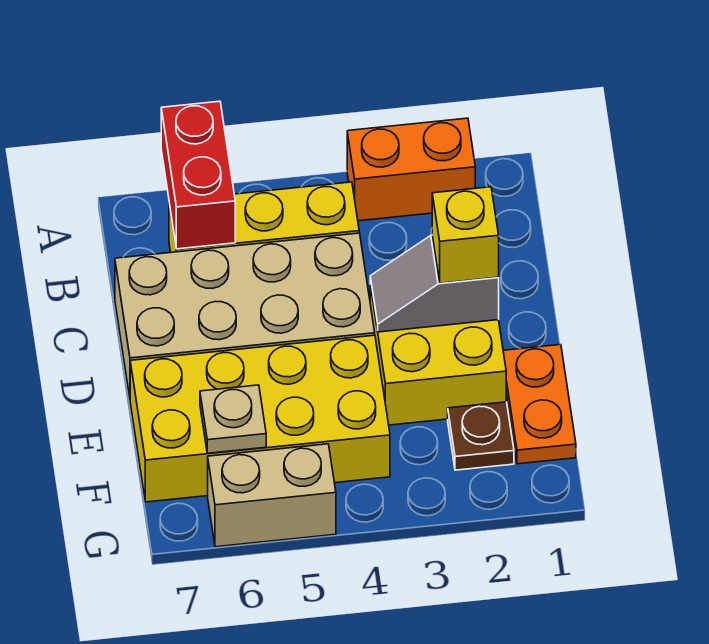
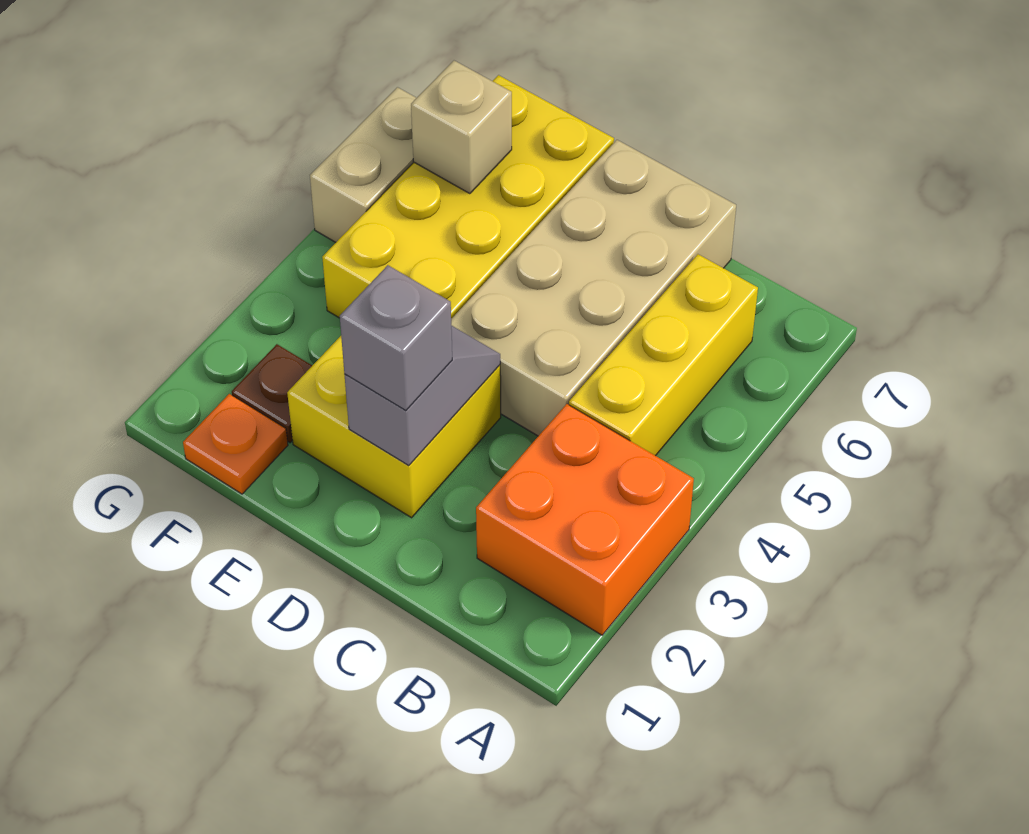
orange 1x2 brick [347,118,475,221] -> orange 2x2 brick [476,404,694,635]
red 1x2 brick [161,101,235,249] -> none
yellow 1x1 brick [432,187,499,283] -> grey 1x1 brick [340,265,452,411]
orange 1x2 plate [503,344,576,464] -> orange 1x1 plate [183,394,288,494]
tan 1x1 plate [200,385,266,453] -> tan 1x1 brick [411,61,512,194]

